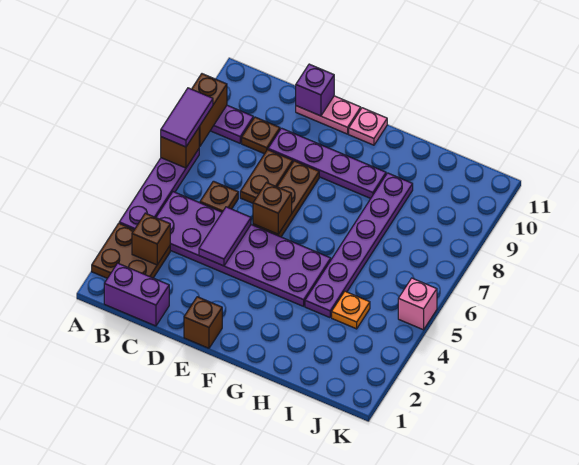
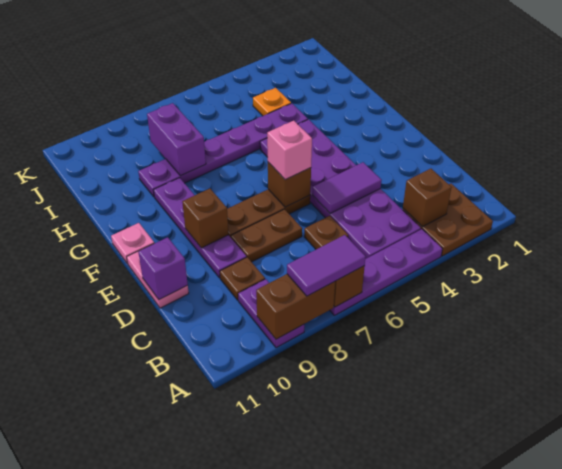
purple 1x2 brick [104,263,169,326] -> purple 1x2 brick moved to [147,103,206,176]
brown 1x1 brick [184,297,222,348] -> brown 1x1 brick moved to [182,189,229,248]
pink 1x1 brick [398,278,437,330] -> pink 1x1 brick moved to [267,121,312,180]

